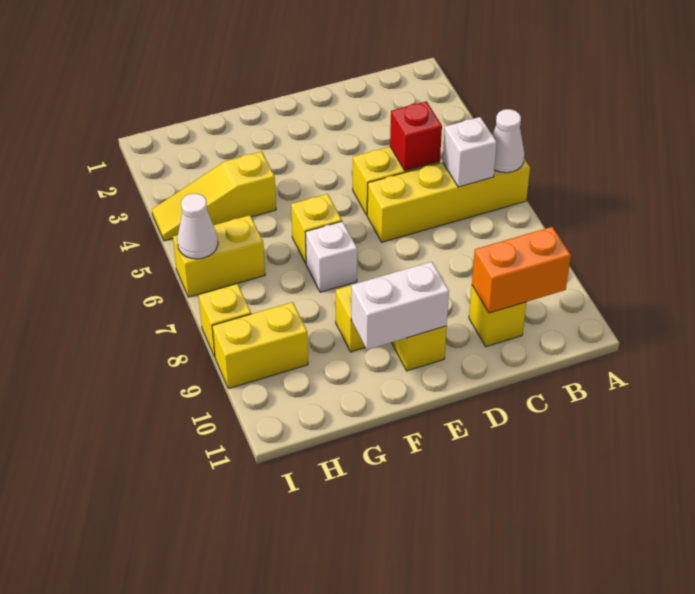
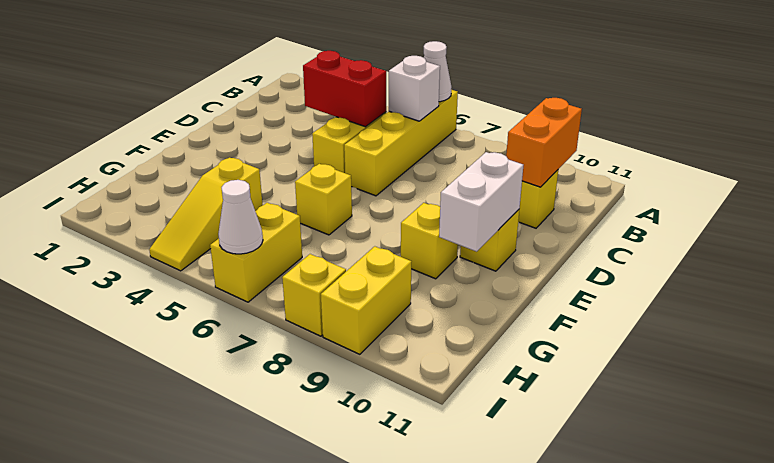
red 1x1 brick [390,101,442,171] -> red 1x2 brick [303,51,386,127]
white 1x1 brick [305,221,357,292] -> none

